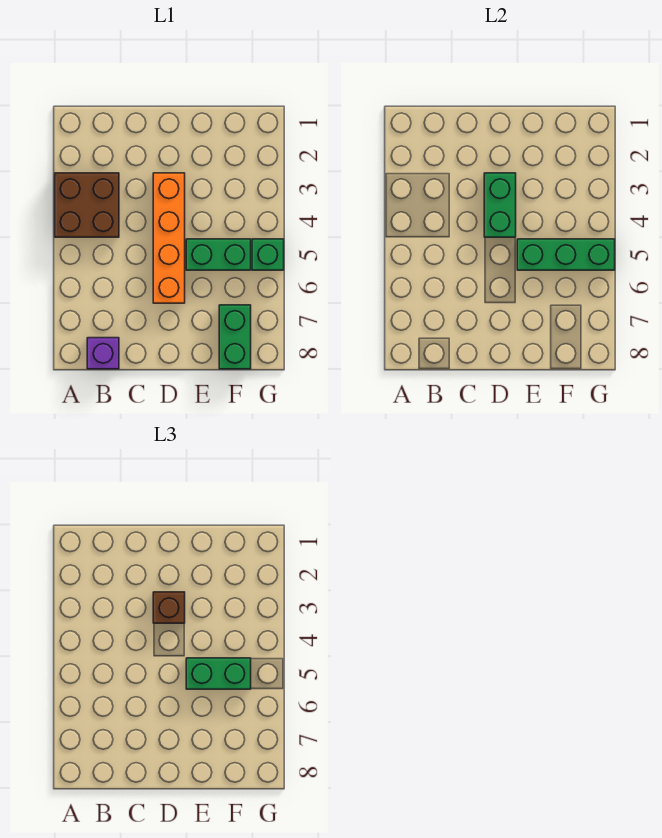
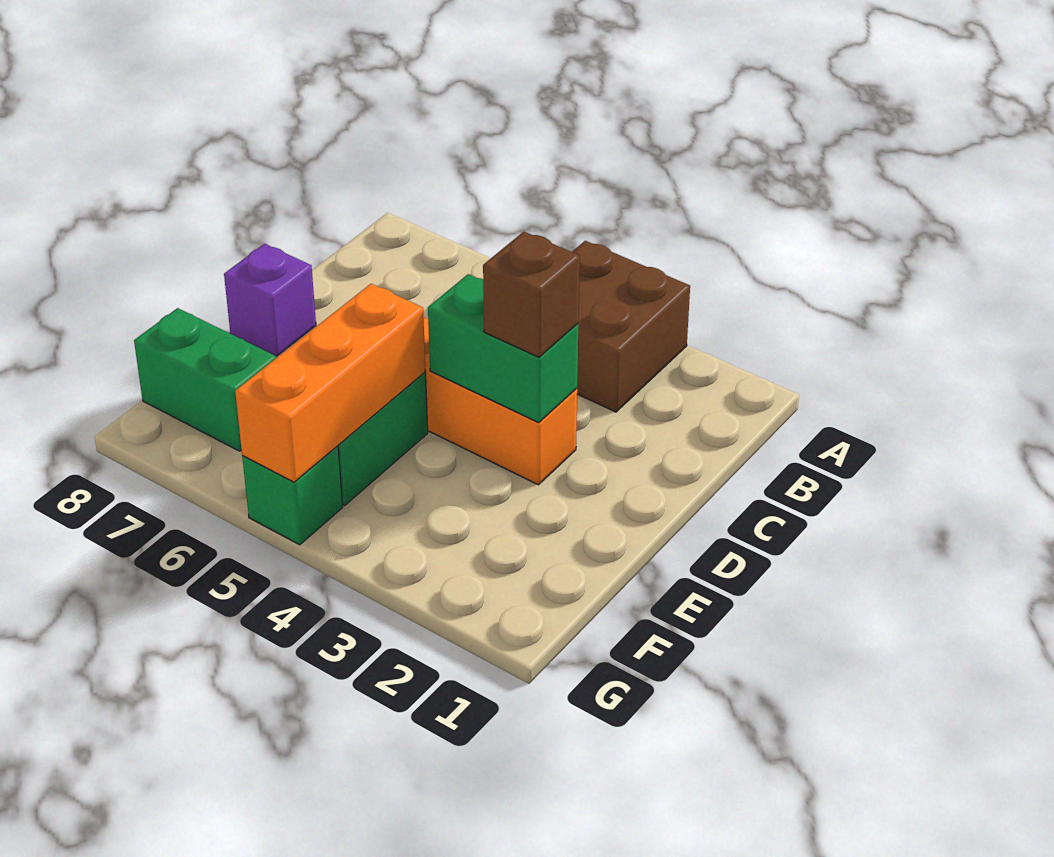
purple 1x1 brick [87,338,119,369] -> purple 1x1 brick moved to [224,244,316,357]
green 1x3 brick [517,239,615,270] -> orange 1x3 brick [235,284,425,482]
green 1x2 brick [186,658,251,689] -> none

